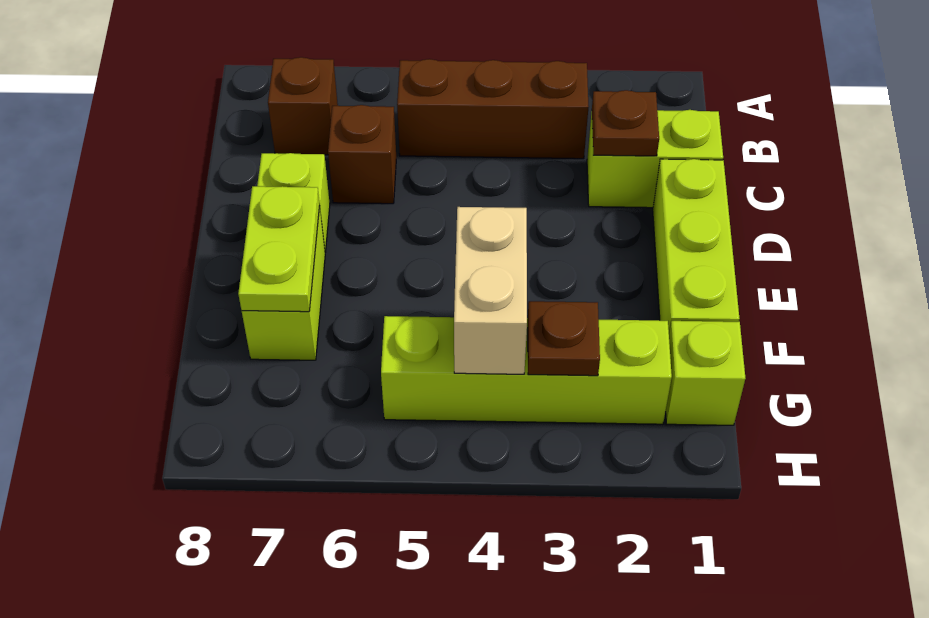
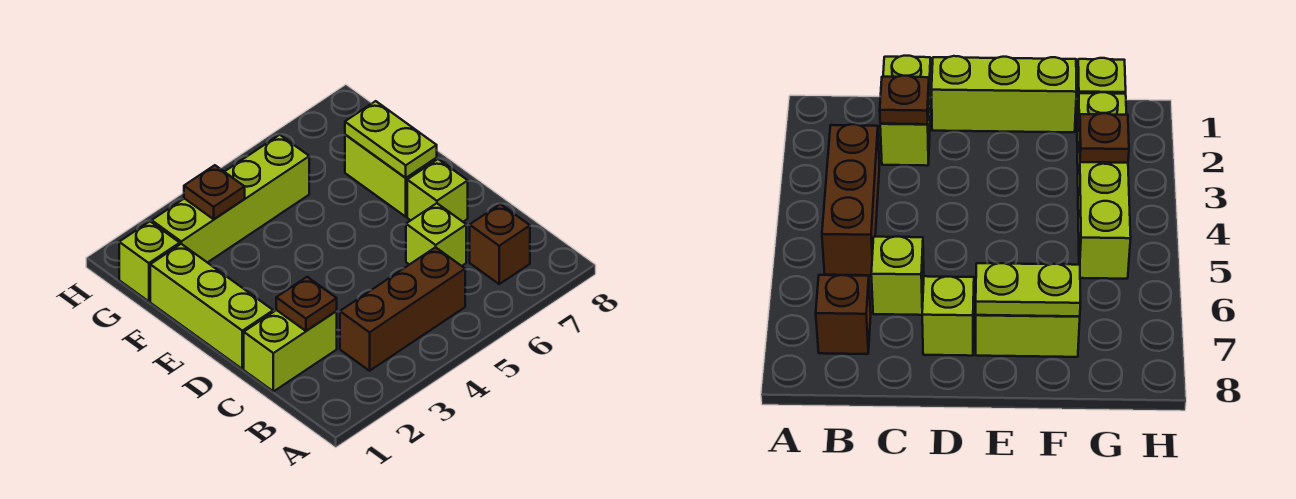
brown 1x1 brick [328,105,396,204] -> lime 1x1 brick [406,203,466,266]
tan 1x2 brick [454,207,527,374] -> none

